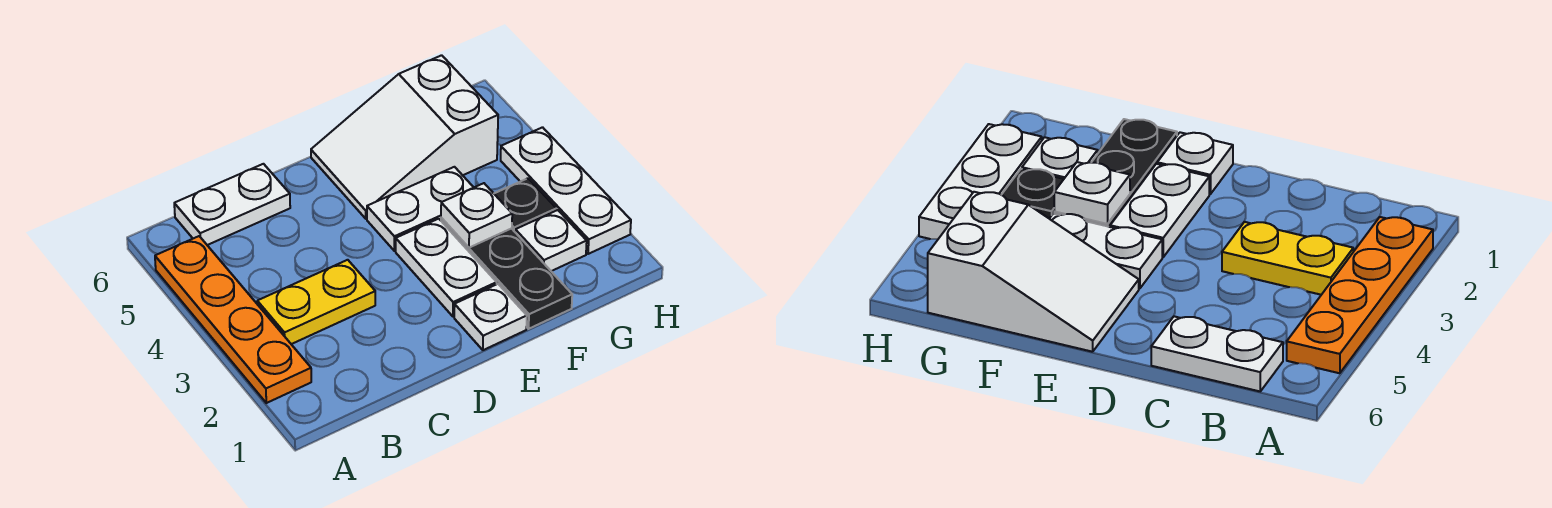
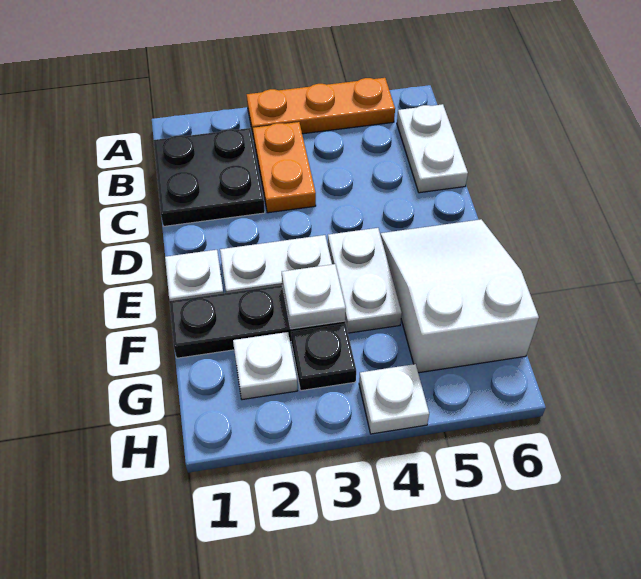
orange 1x4 plate [155,236,311,403] -> orange 1x3 plate [247,78,395,139]
none -> black 2x2 plate [154,128,265,226]
yellow 1x2 plate [257,260,375,344] -> orange 1x2 plate [253,122,316,213]
white 1x3 plate [501,127,631,254] -> white 1x1 plate [359,364,429,434]

